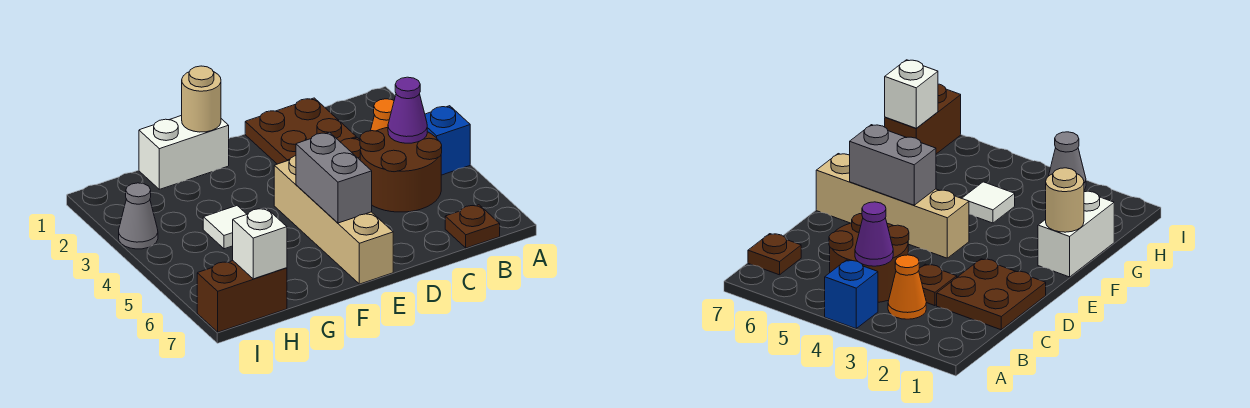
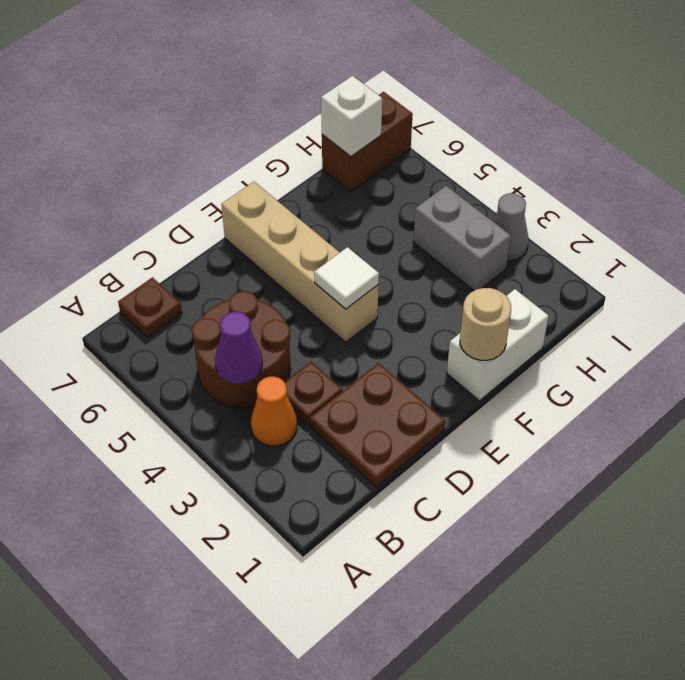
blue 1x1 brick [425,106,470,175] -> none
grey 1x2 brick [296,132,372,223] -> grey 1x2 brick moved to [413,186,511,291]
white 1x1 tile [203,206,247,249] -> white 1x1 tile moved to [314,247,379,309]

